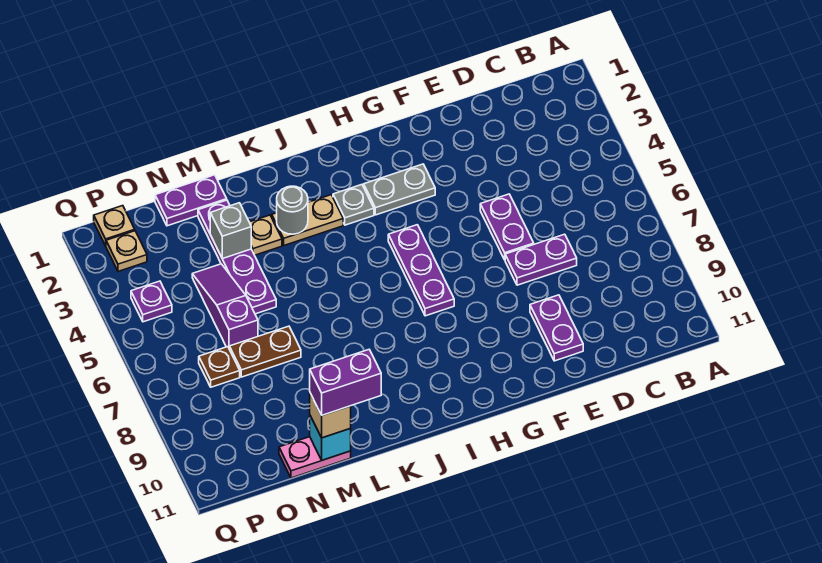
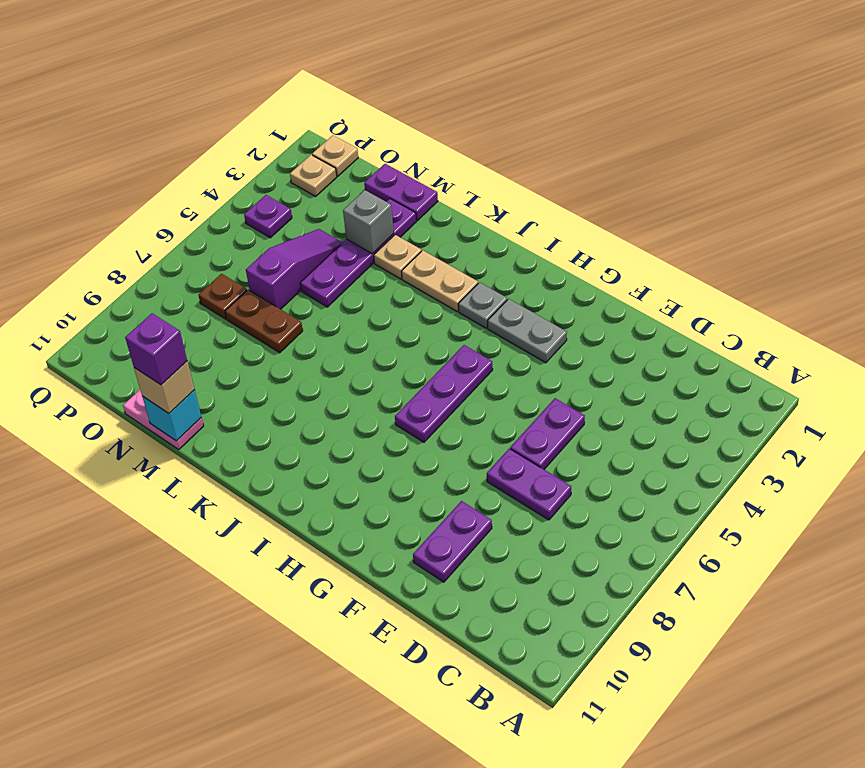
grey 1x1 round brick [277,186,308,234] -> none
purple 1x2 brick [310,350,381,415] -> purple 1x1 brick [125,313,187,385]

